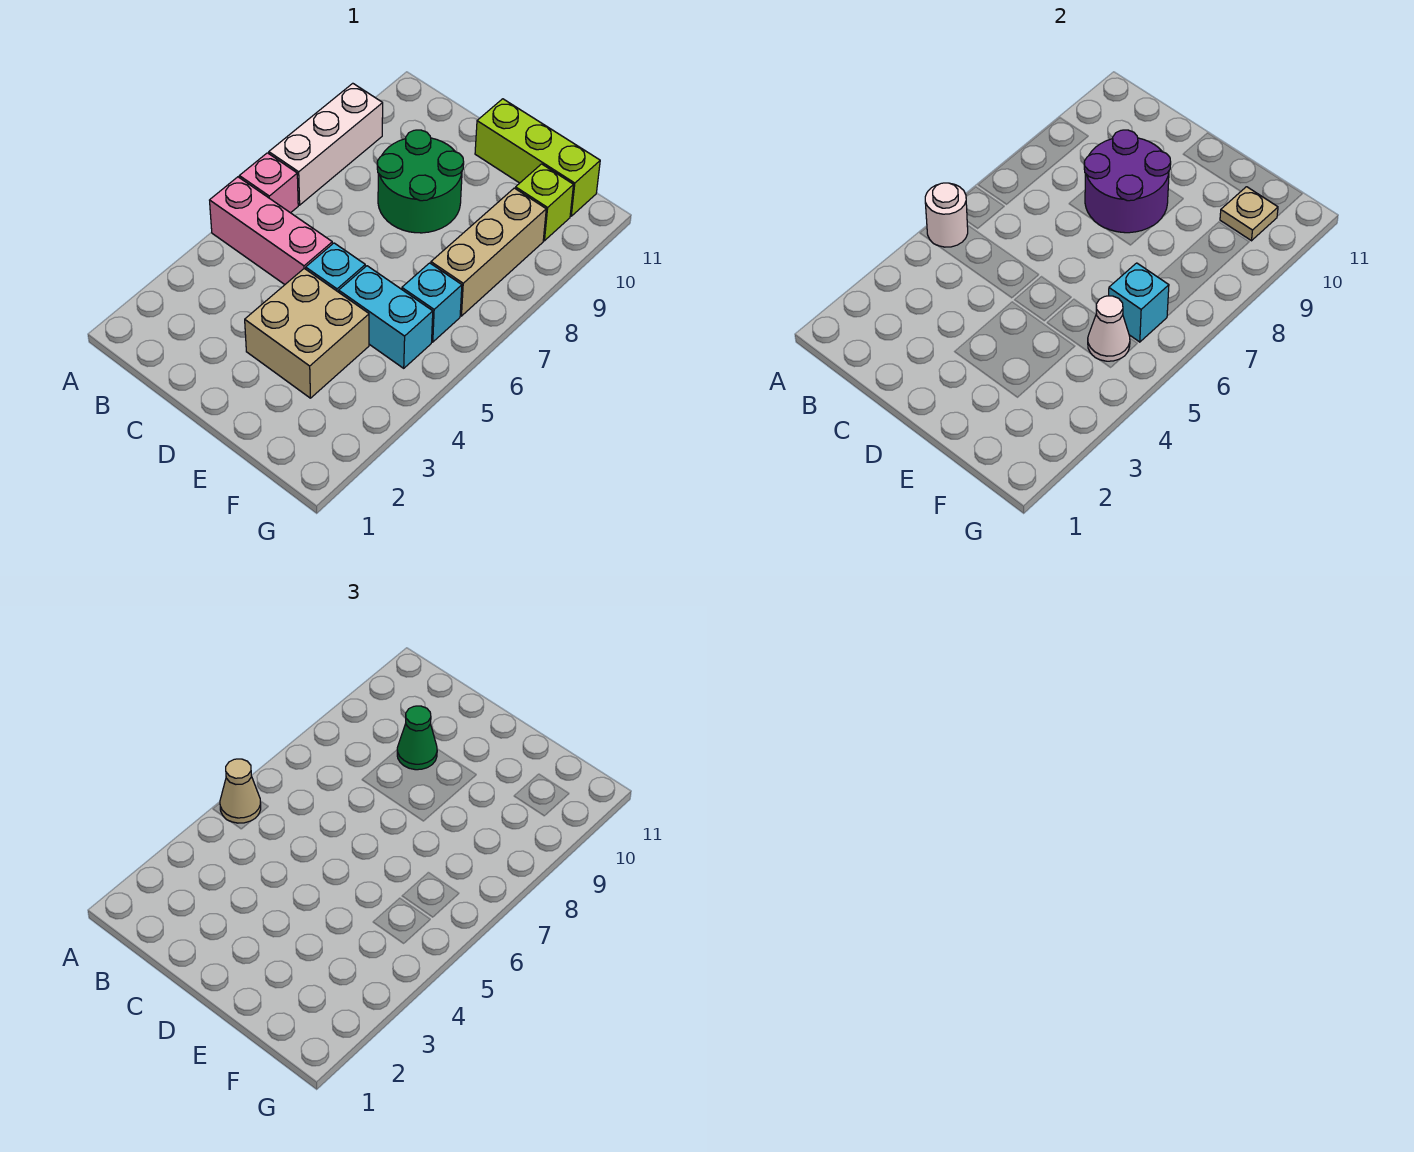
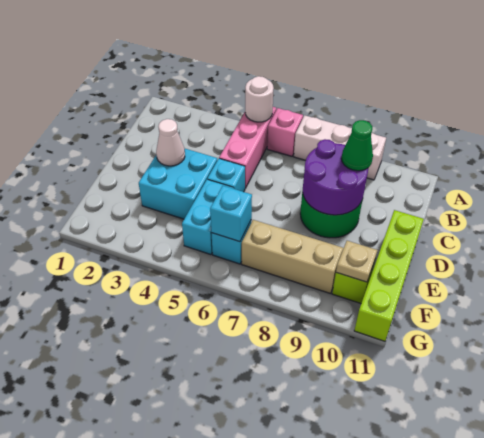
tan 1x1 cone [220,759,261,823] -> none
tan 2x2 brick [245,268,369,398] -> cyan 2x2 brick [139,149,217,219]
lime 1x3 brick [475,99,600,216] -> lime 1x4 brick [354,210,424,341]
white 1x1 cone [1088,296,1130,361] -> white 1x1 cone moved to [156,119,185,166]

